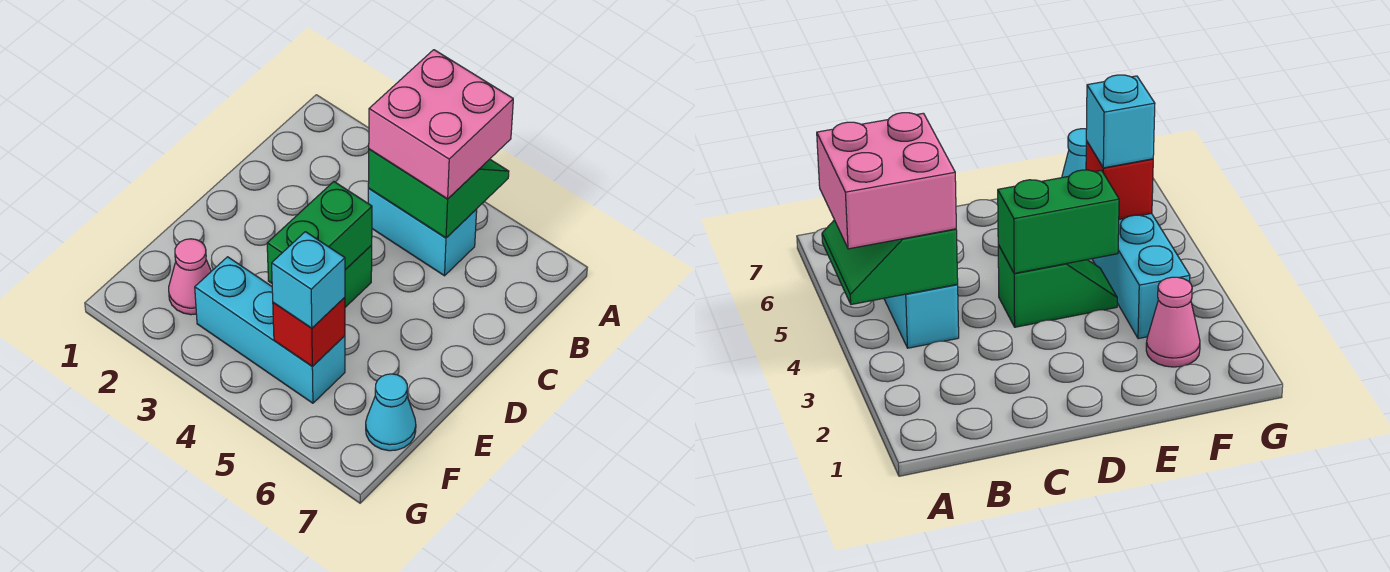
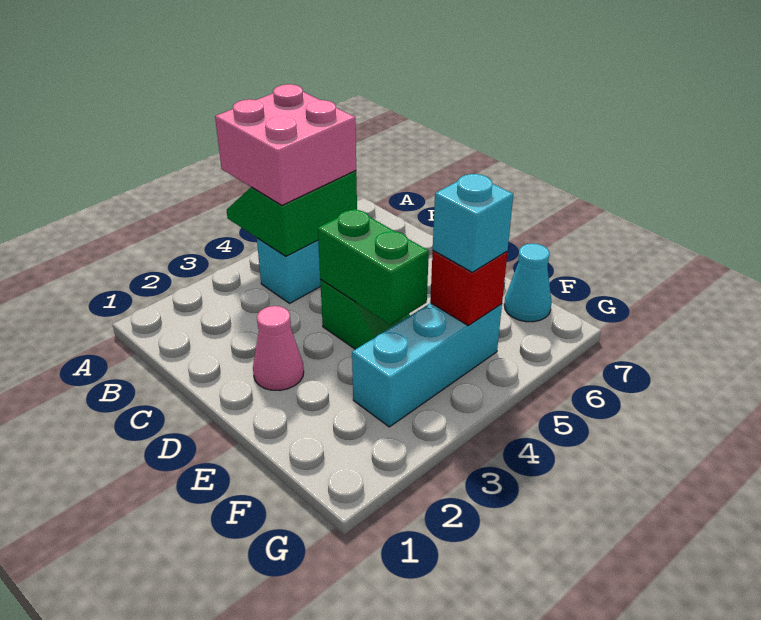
pink 1x1 cone [169,239,211,315] -> pink 1x1 cone moved to [253,306,304,390]

